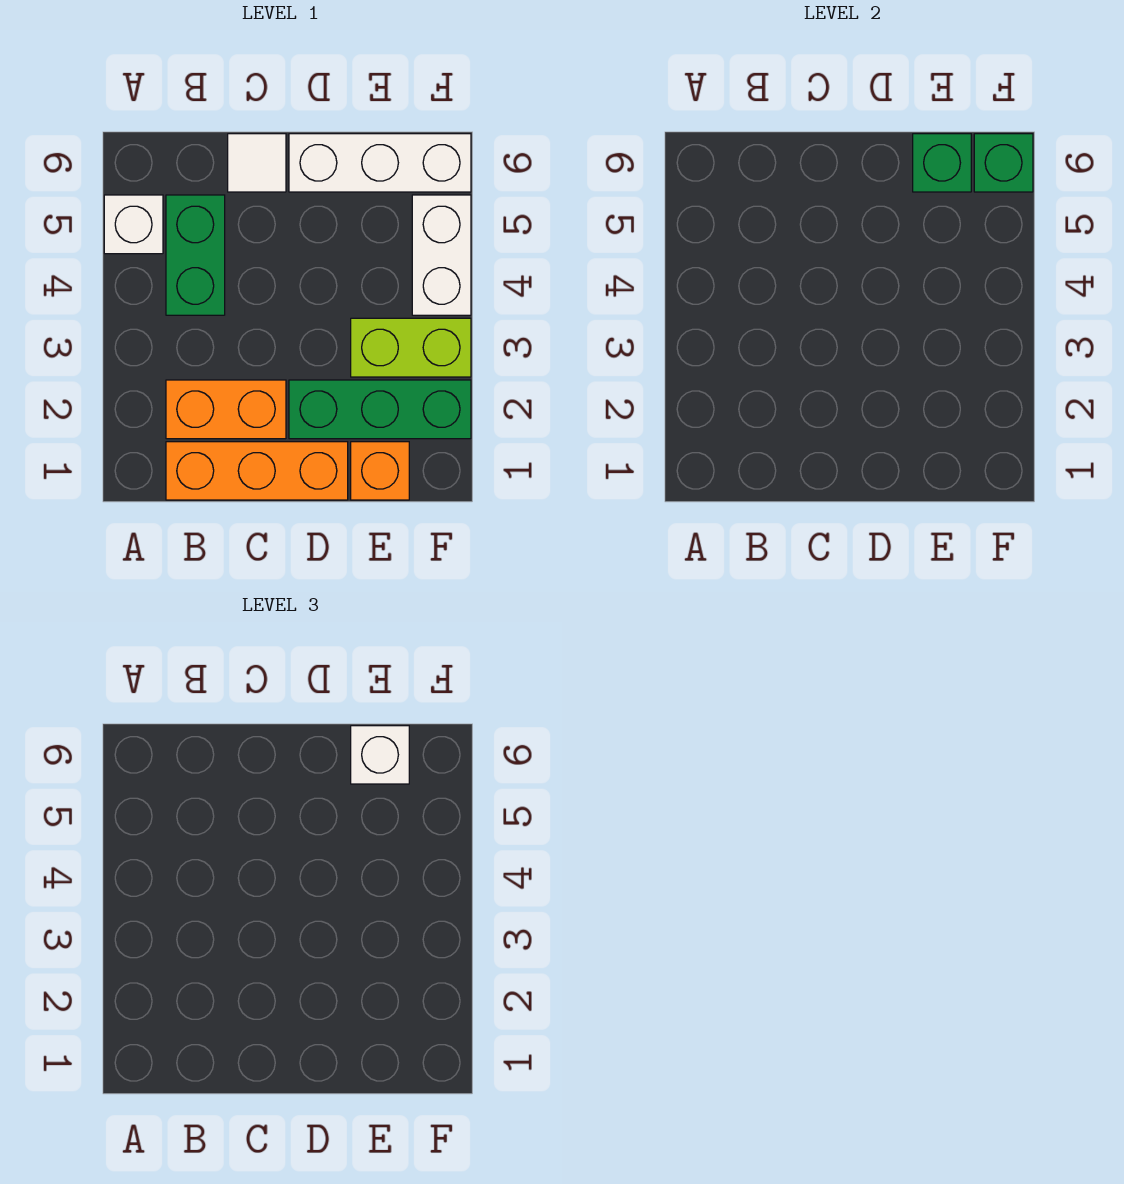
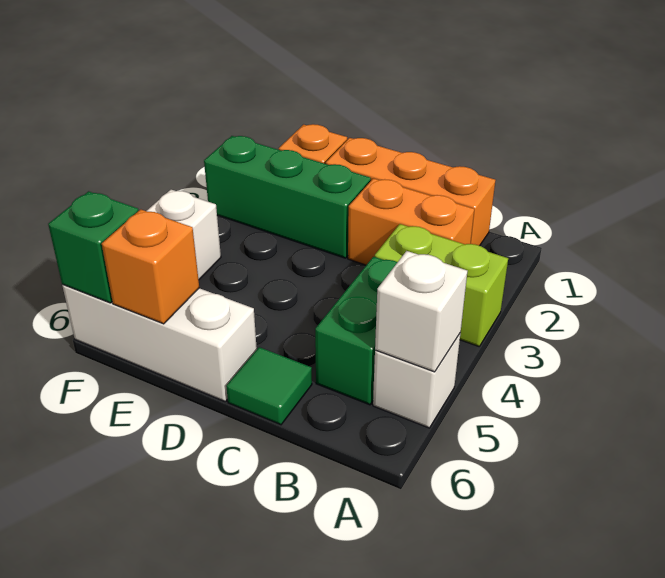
white 1x1 tile [228,134,286,192] -> green 1x1 tile [226,347,312,425]
lime 1x2 brick [351,318,471,377] -> lime 1x2 brick moved to [375,224,508,346]
green 1x1 brick [913,134,971,192] -> orange 1x1 brick [102,209,199,324]
white 1x1 brick [351,726,409,784] -> white 1x1 brick moved to [375,251,467,372]

